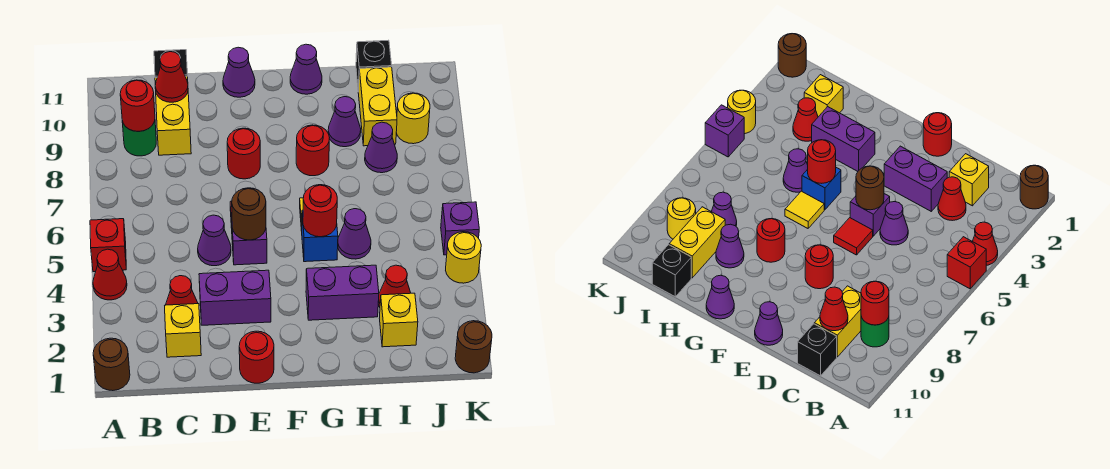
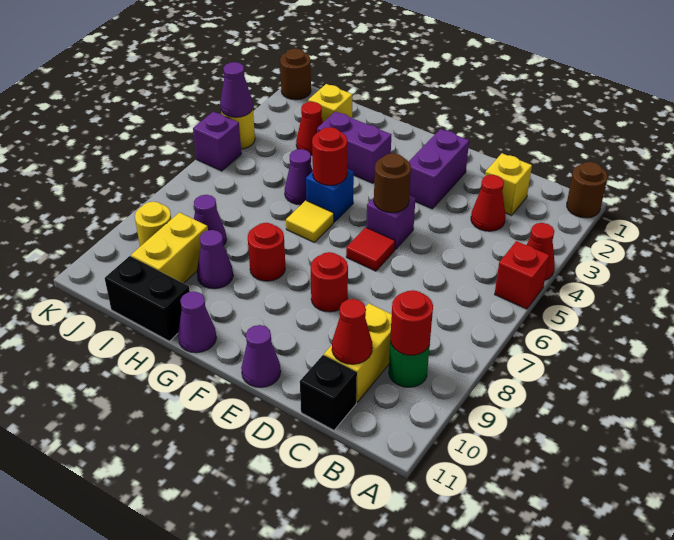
purple 1x2 brick [199,270,271,325] -> purple 1x2 brick turned to [409,129,469,209]
purple 1x1 cone [198,215,231,266] -> purple 1x1 cone moved to [220,62,253,117]
red 1x1 round brick [239,331,274,383] -> none
black 1x1 brick [356,40,392,92] -> black 1x2 brick [105,256,190,341]

